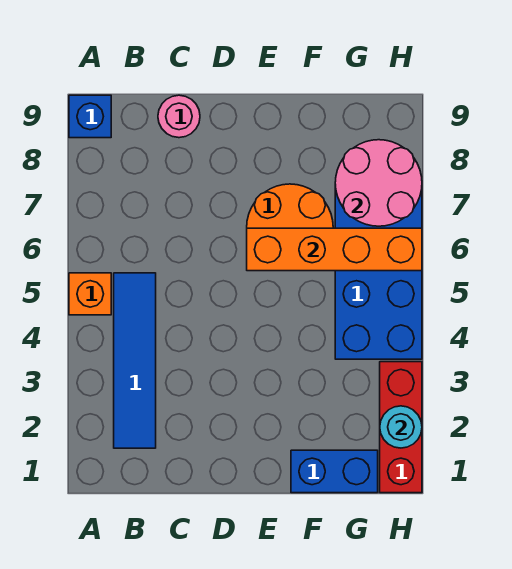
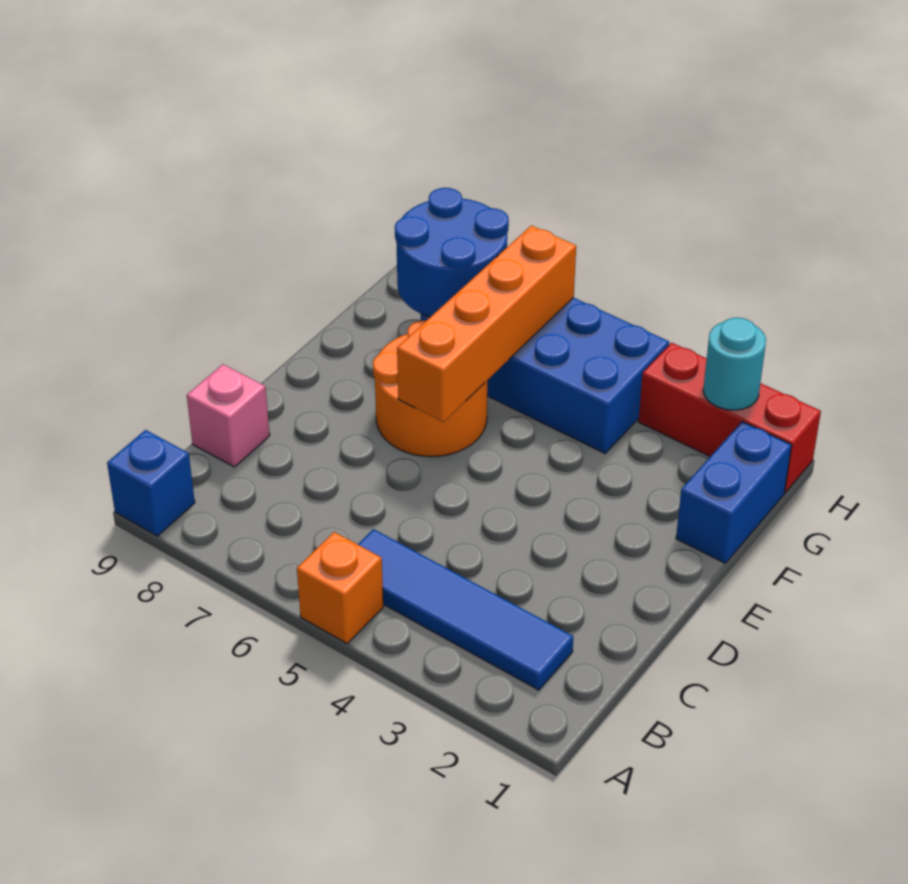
pink 1x1 round brick [158,95,200,138] -> pink 1x1 brick [187,364,270,467]
pink 2x2 round brick [335,140,422,226] -> blue 2x2 round brick [395,188,509,317]

